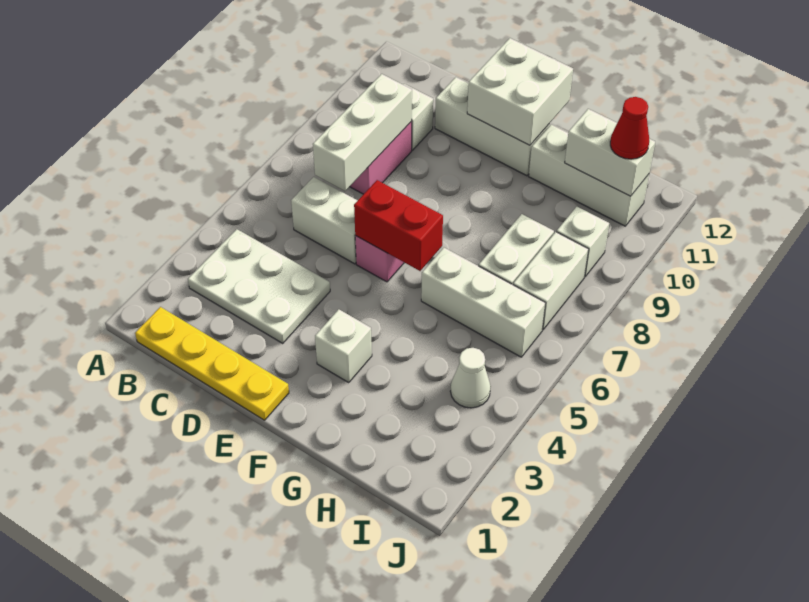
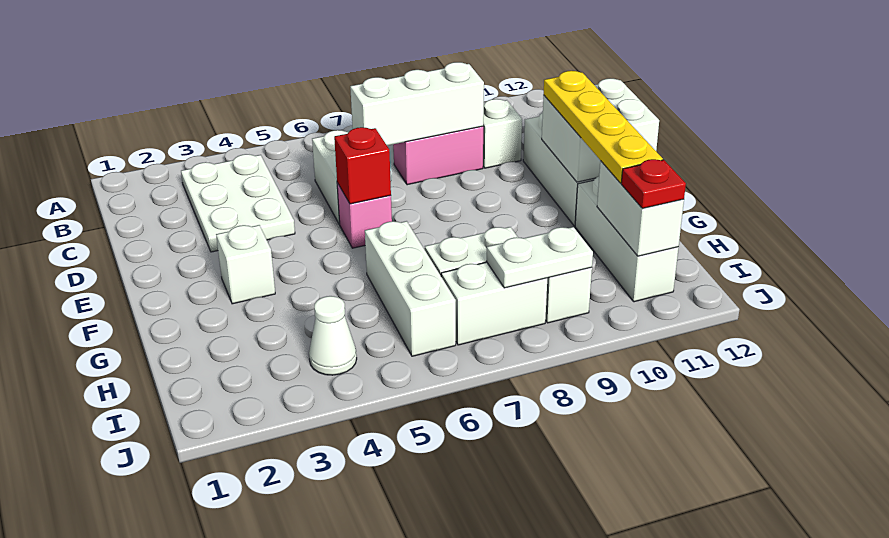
yellow 1x4 plate [135,307,289,420] -> yellow 1x4 plate moved to [544,71,663,183]
red 1x2 brick [354,180,443,271] -> red 1x1 brick [334,127,391,204]
none -> white 1x2 plate [487,227,593,288]
red 1x1 cone [610,97,649,159] -> red 1x1 plate [621,159,686,209]

